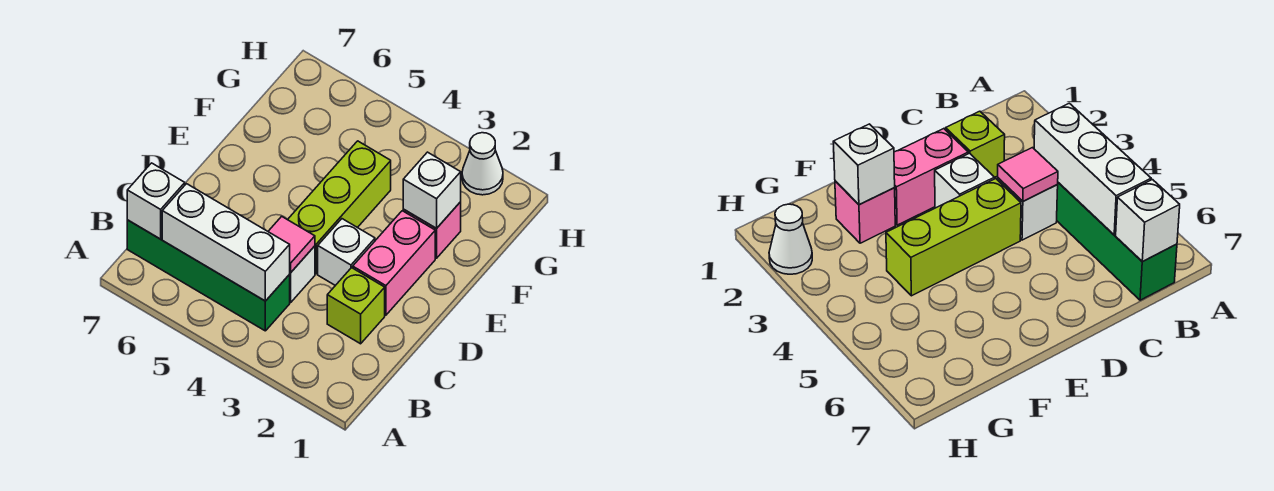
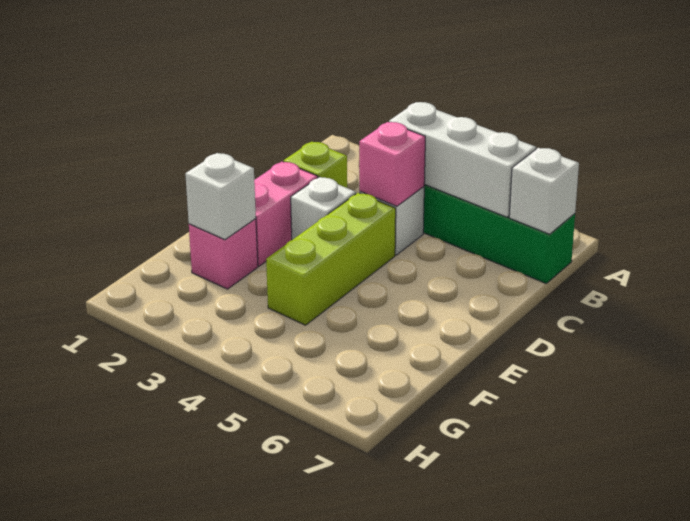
pink 1x1 tile [268,216,315,273] -> pink 1x1 brick [359,122,425,206]
white 1x1 cone [462,133,503,195] -> none

